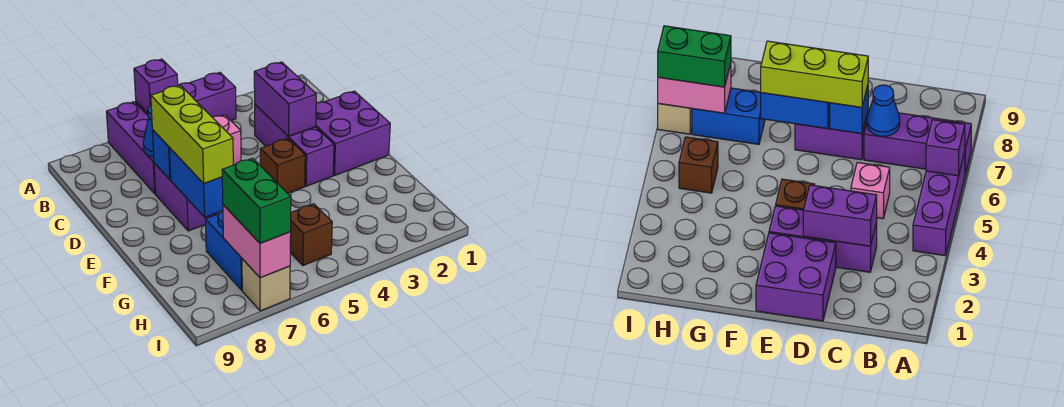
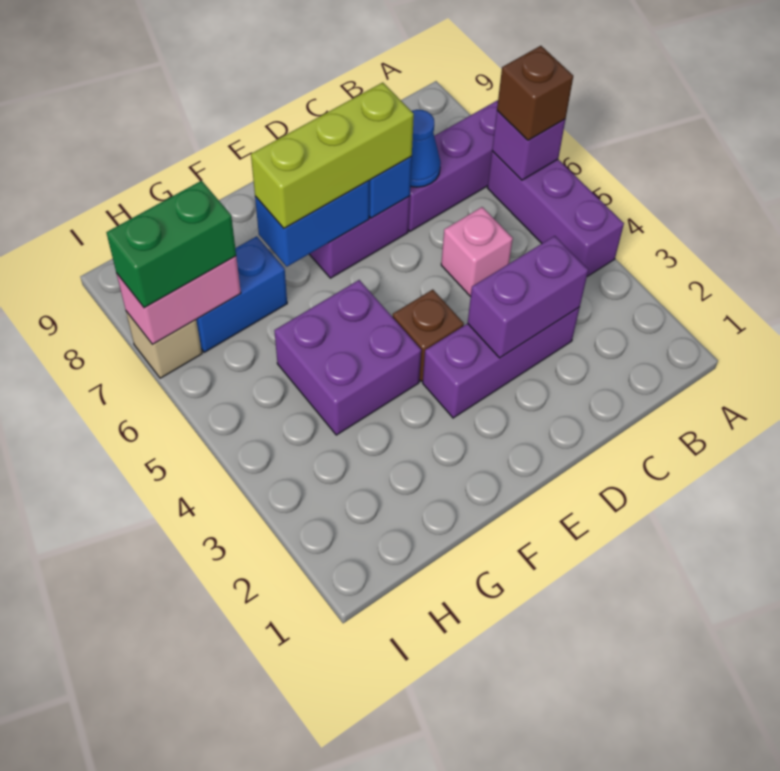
purple 2x2 brick [316,91,390,176] -> purple 2x2 brick moved to [274,280,421,435]
brown 1x1 brick [290,204,332,266] -> brown 1x1 brick moved to [497,46,573,140]

